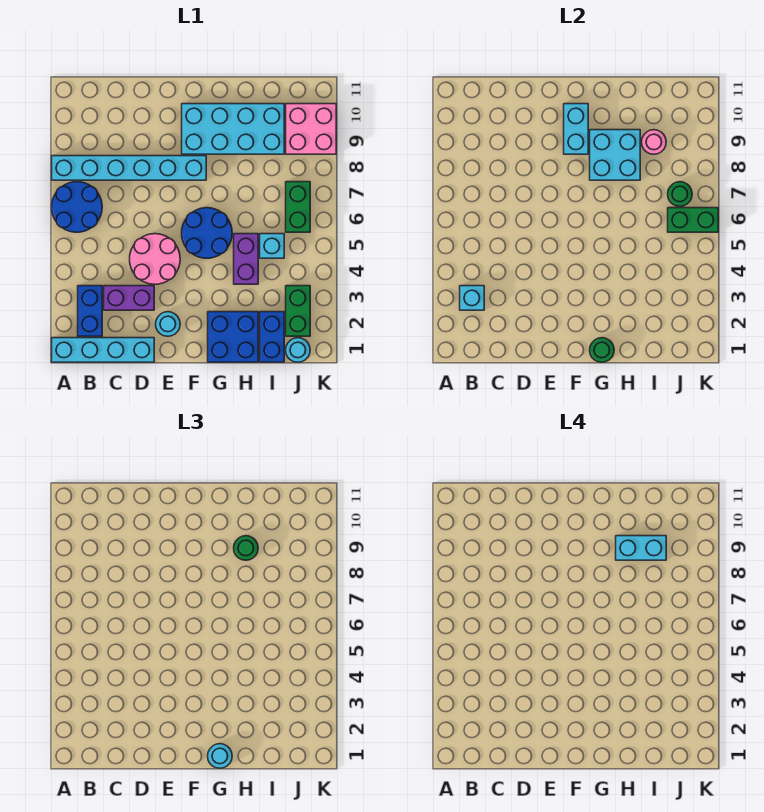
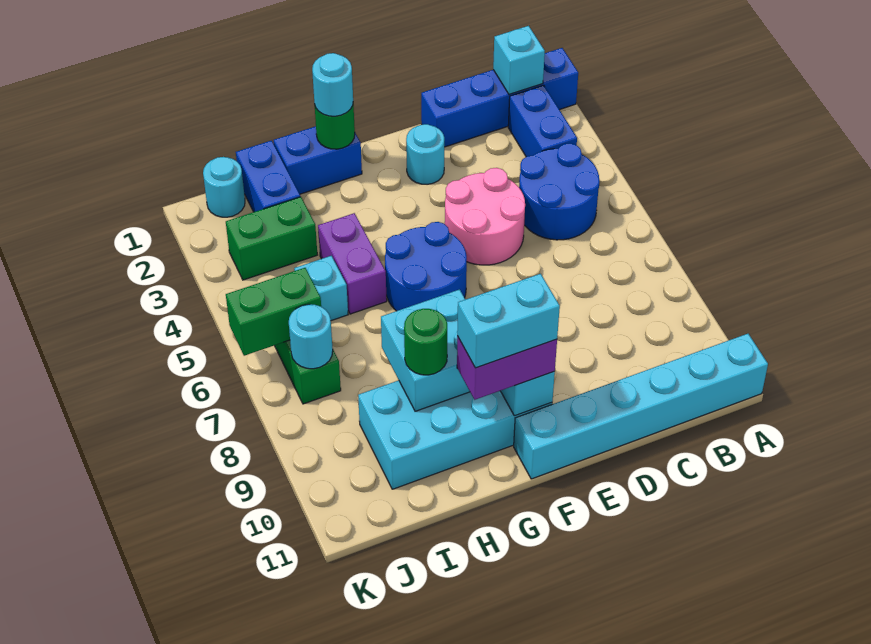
cyan 1x4 brick [52,338,154,362] -> blue 1x4 brick [421,48,578,147]
blue 2x2 round brick [52,182,102,232] -> blue 2x2 round brick moved to [519,143,599,240]
cyan 1x6 brick [52,156,206,180] -> cyan 1x6 brick moved to [514,334,768,479]
cyan 1x1 brick [460,286,484,310] -> cyan 1x1 brick moved to [493,26,545,94]
purple 1x2 brick [104,286,154,310] -> purple 1x2 brick moved to [457,336,557,400]
blue 2x2 brick [208,312,258,362] -> blue 1x2 brick [274,126,362,194]
cyan 1x2 brick [616,536,666,560] -> cyan 1x2 brick moved to [457,274,560,368]
pink 1x1 round brick [642,130,666,154] -> none
green 1x2 brick [286,286,310,336] -> green 1x2 brick turned to [226,197,317,280]
green 1x1 round brick [668,182,692,206] -> cyan 1x1 round brick [289,304,333,369]
pink 2x2 brick [286,104,336,154] -> none

